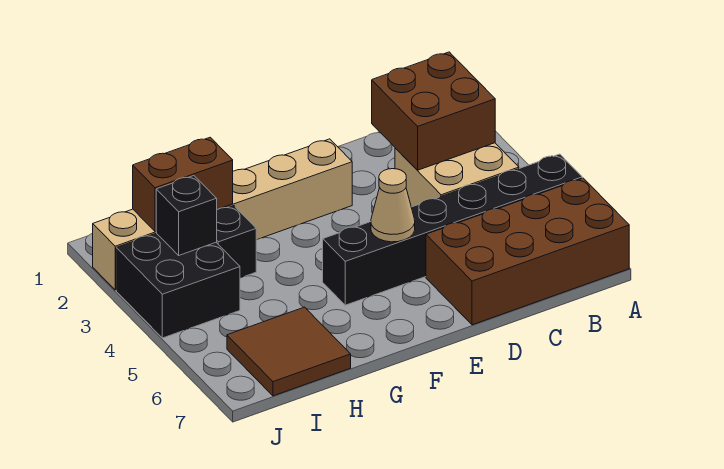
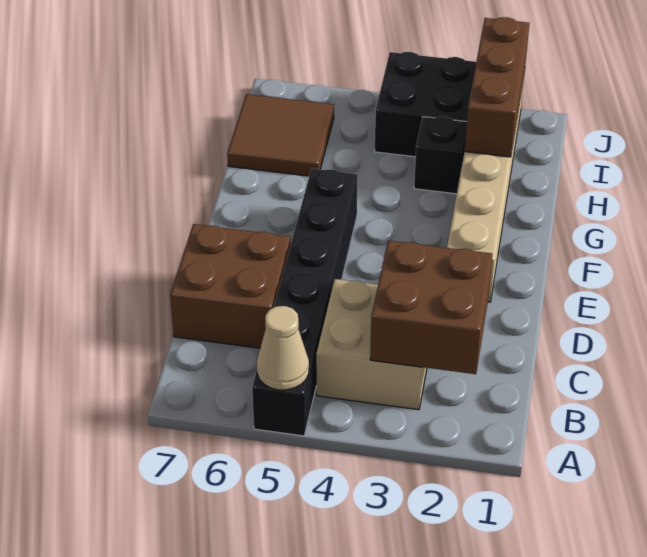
brown 2x4 brick [426,178,629,325] -> brown 2x2 brick [170,224,291,348]
tan 1x1 cone [371,169,415,242] -> tan 1x1 cone moved to [257,306,309,390]
brown 1x2 brick [133,137,233,232] -> brown 1x3 brick [465,17,530,157]
black 1x1 brick [156,176,217,255] -> none

